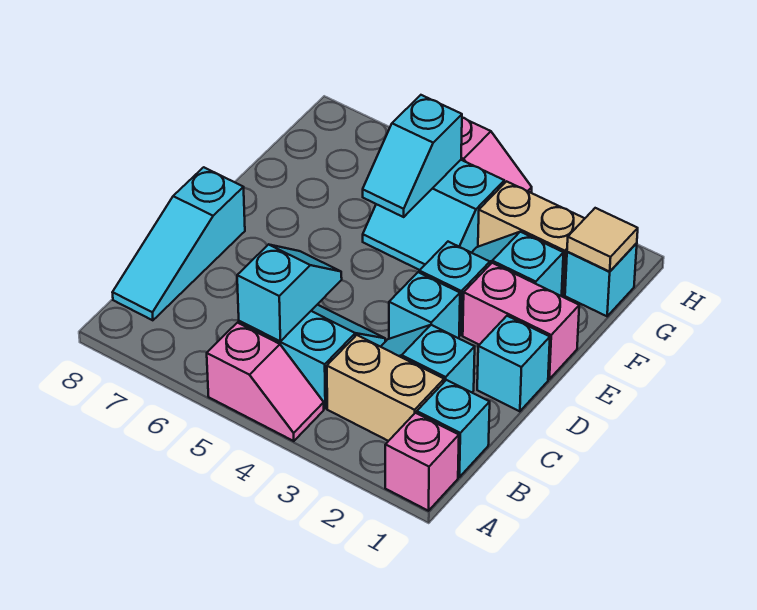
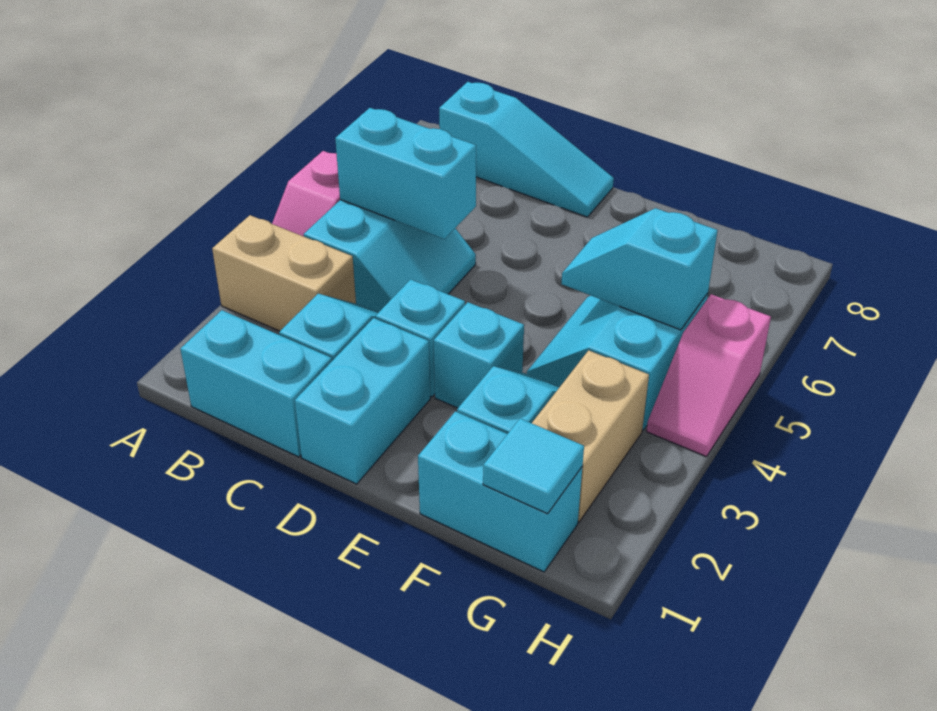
pink 1x1 brick [385,413,459,511] -> none
cyan 1x1 brick [417,380,490,477] -> cyan 1x2 brick [180,310,332,457]
tan 1x2 brick [327,335,444,441] -> tan 1x2 brick turned to [212,215,356,331]
cyan 1x2 slope [237,244,342,341] -> cyan 1x2 brick [335,108,476,239]
cyan 1x3 slope [112,167,245,320] -> cyan 1x3 slope turned to [439,82,614,217]
cyan 1x1 brick [477,316,550,411] -> cyan 1x2 brick [295,318,430,484]
pink 1x2 brick [463,263,579,379] -> none
cyan 1x1 brick [565,243,637,316] -> cyan 1x2 brick [418,411,582,572]
tan 1x1 tile [567,208,638,272] -> cyan 1x1 tile [483,419,584,514]

